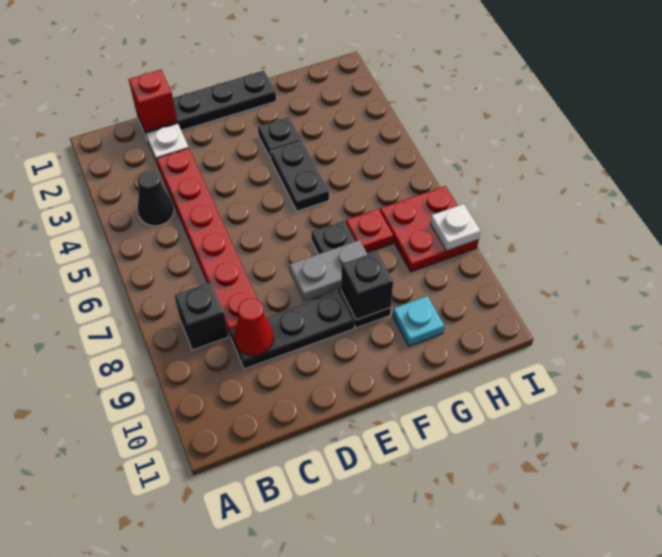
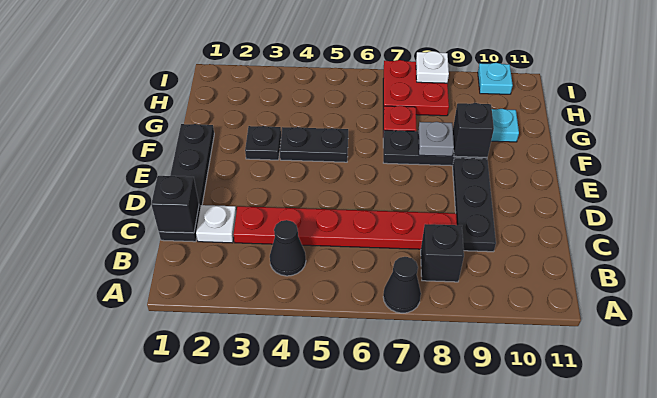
none -> black 1x1 cone [383,257,421,313]
red 1x1 brick [129,70,177,132] -> black 1x1 brick [151,176,199,233]
red 1x1 cone [234,298,274,356] -> none
grey 1x2 plate [289,240,368,302] -> grey 1x1 plate [418,122,454,156]
none -> cyan 1x1 plate [478,63,513,94]

